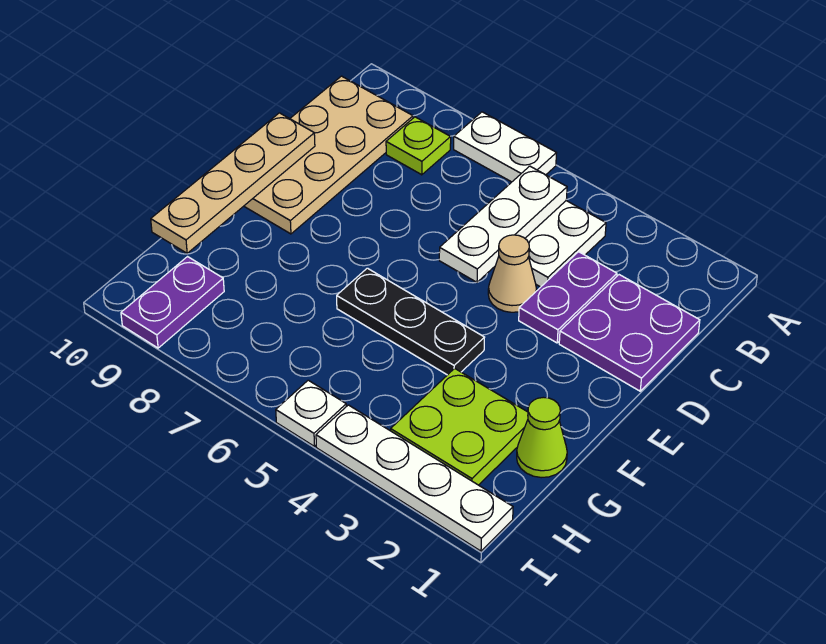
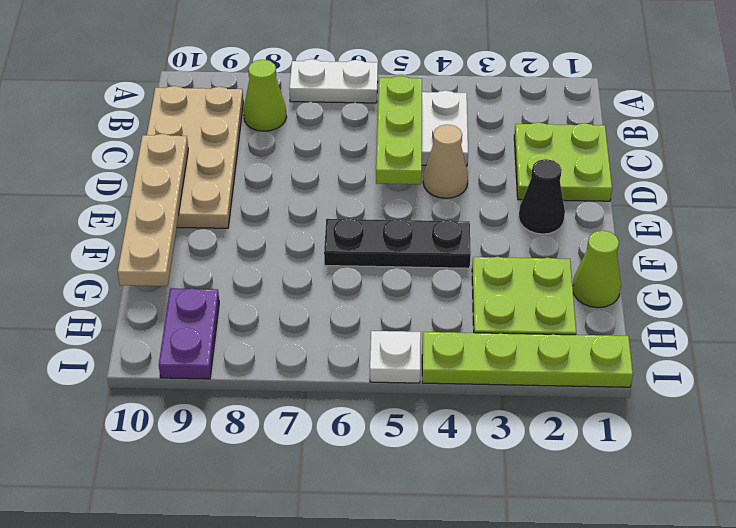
white 1x3 plate [439,166,567,282] -> lime 1x3 plate [376,76,422,184]
lime 1x1 plate [386,117,451,175] -> lime 1x1 cone [243,60,287,131]
purple 2x2 plate [559,275,700,391] -> lime 2x2 plate [514,122,612,201]
purple 1x2 plate [519,252,617,343] -> none
none -> black 1x1 cone [519,159,565,234]
white 1x4 plate [316,405,513,551] -> lime 1x4 plate [422,332,633,387]

